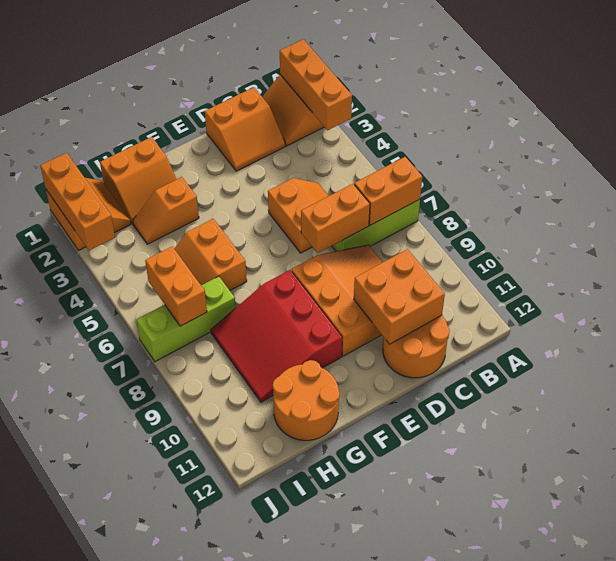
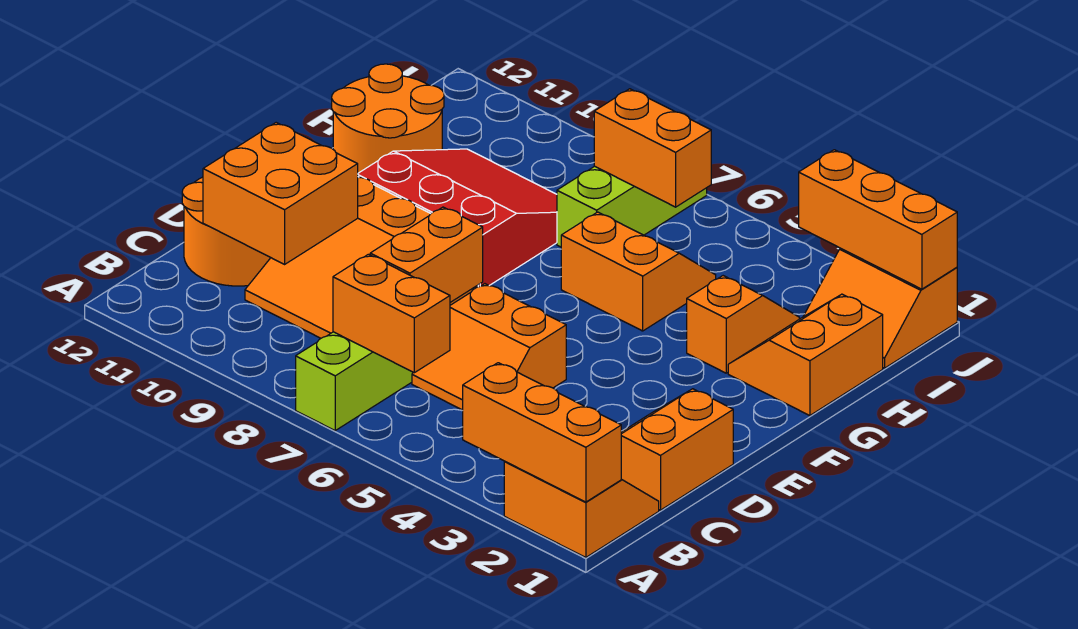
orange 1x2 brick [354,157,422,225] -> orange 1x2 brick turned to [333,254,450,373]

